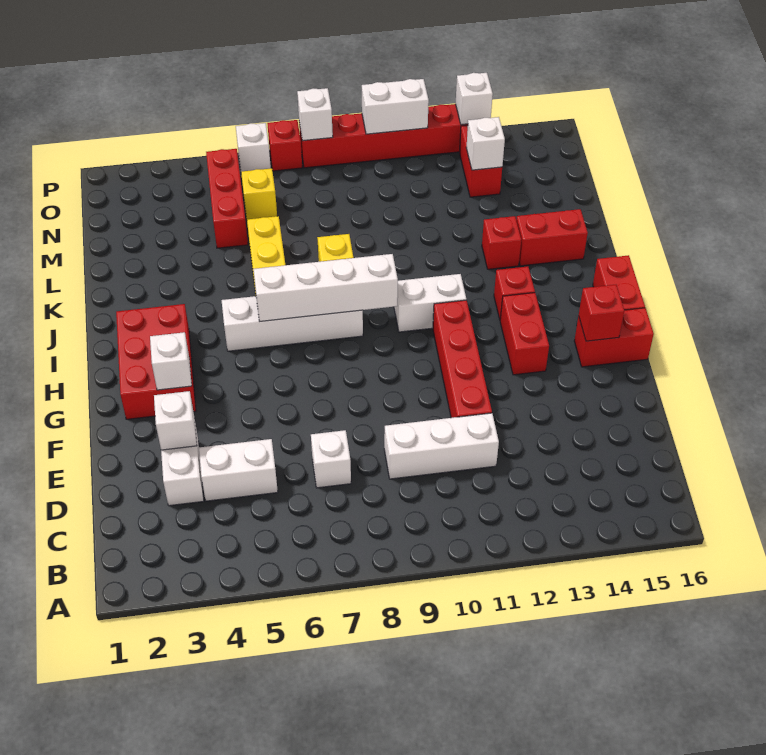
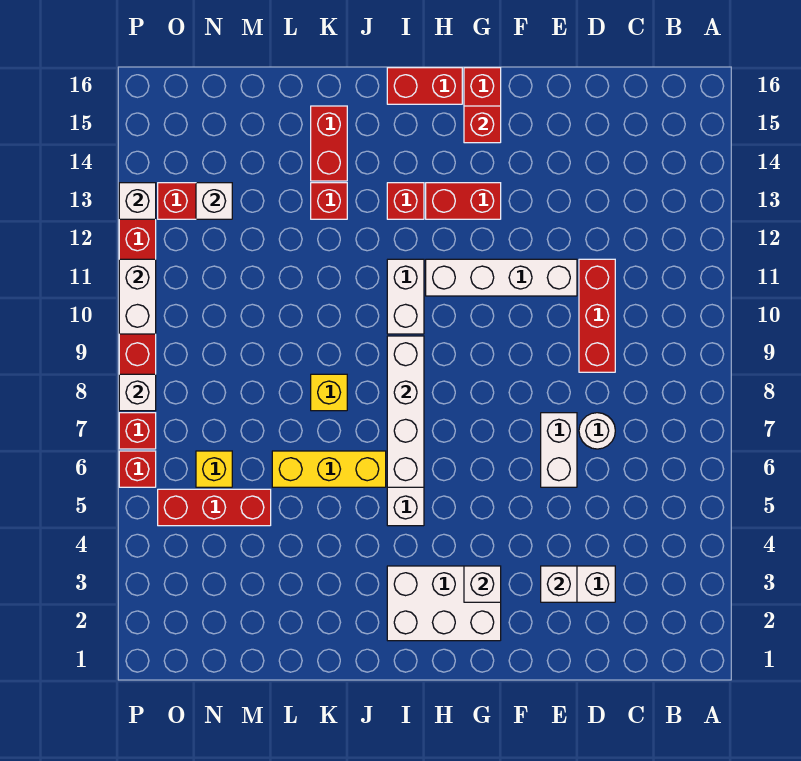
white 1x2 brick [199,439,278,501] -> white 1x2 brick moved to [541,413,577,487]
white 1x1 brick [311,430,351,488] -> white 1x1 round brick [579,413,615,449]
white 1x3 brick [384,413,499,479] -> red 1x3 brick [579,259,615,372]
red 1x4 brick [433,300,492,418] -> white 1x4 brick [426,259,577,296]
red 2x3 brick [116,304,196,419] -> white 2x3 brick [387,566,501,641]
white 1x1 brick [236,123,271,172] -> red 1x1 brick [119,451,156,487]

